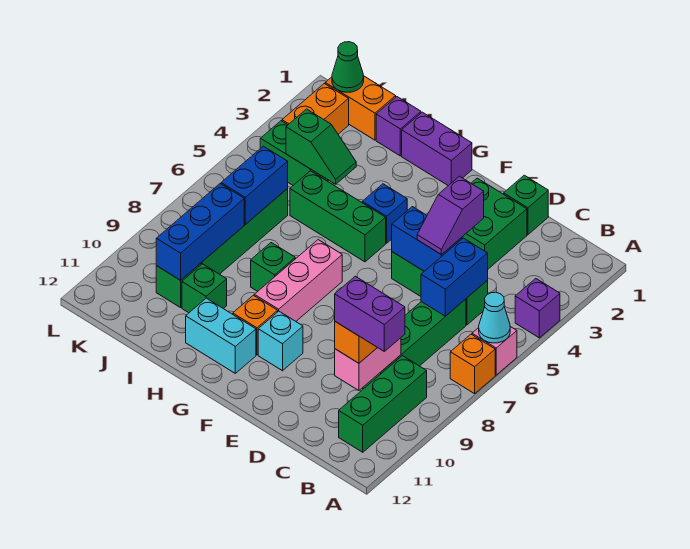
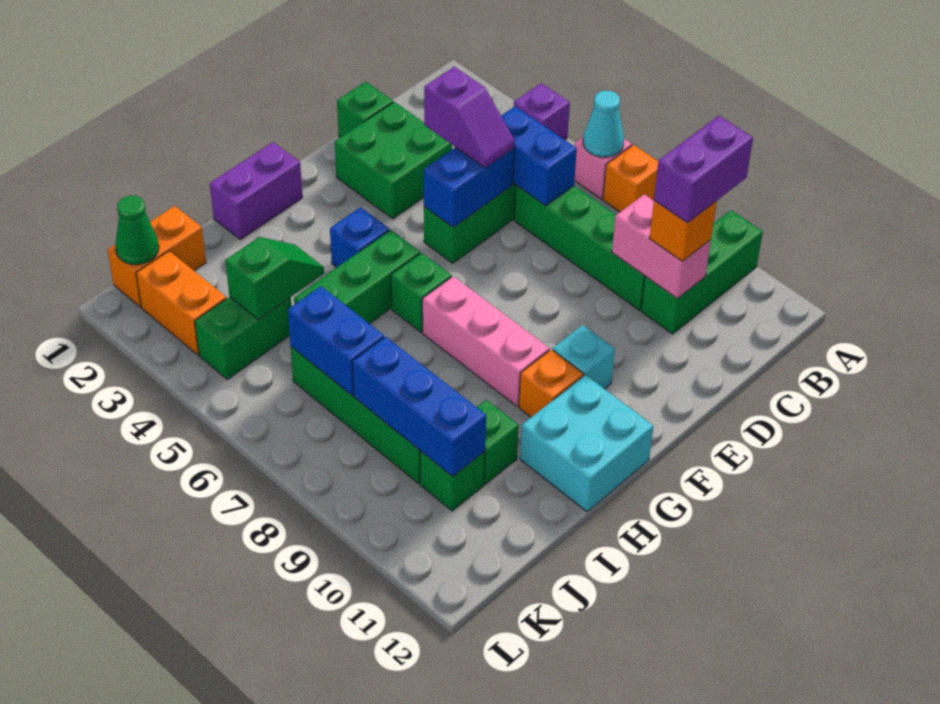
green 1x3 brick [339,356,427,452] -> green 1x3 brick turned to [641,210,763,334]
cyan 1x2 brick [186,298,256,373] -> cyan 2x2 brick [520,375,653,512]
green 1x1 brick [251,243,295,291] -> green 1x1 brick moved to [391,253,452,332]
purple 1x1 brick [376,97,421,156] -> none

